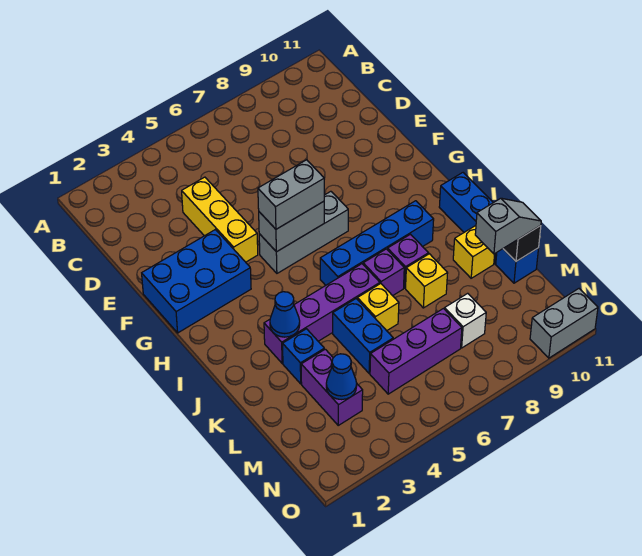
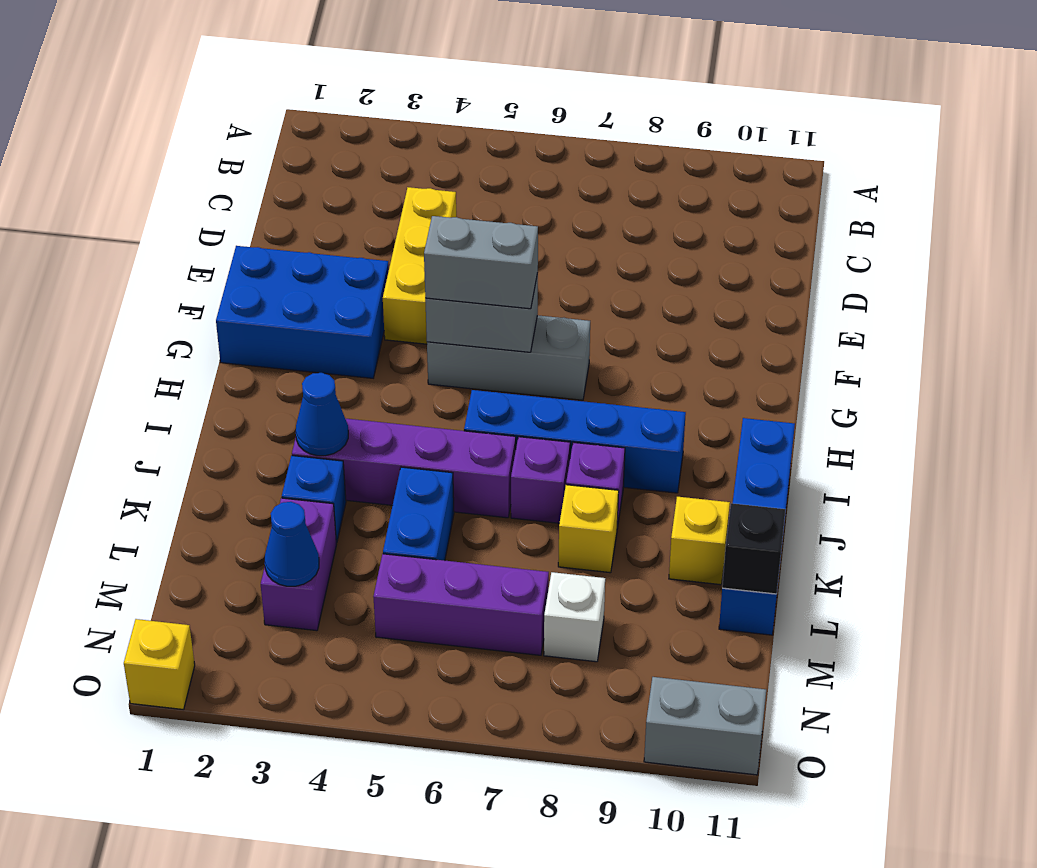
yellow 1x1 brick [357,284,399,331] -> yellow 1x1 brick moved to [124,619,195,710]
grey 1x2 slope [475,198,541,254] -> none

